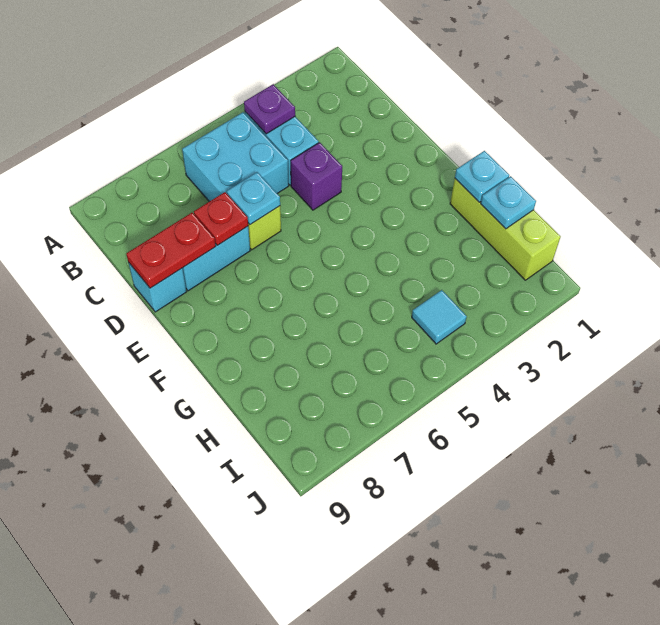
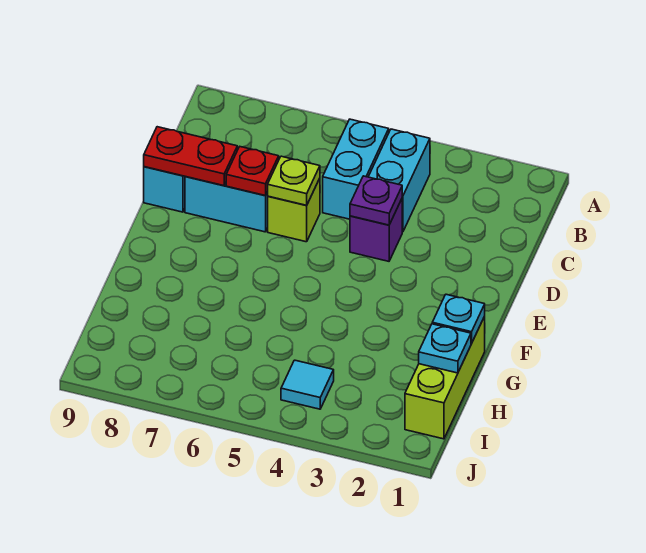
purple 1x1 plate [244,84,295,134] -> purple 1x1 plate moved to [350,176,402,225]
cyan 2x2 brick [182,112,289,202] -> cyan 1x2 brick [323,119,389,219]
cyan 1x1 plate [227,172,280,225] -> lime 1x1 plate [268,156,320,205]

